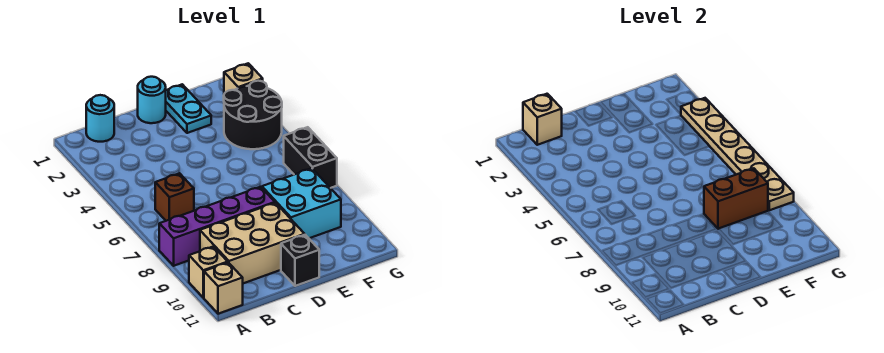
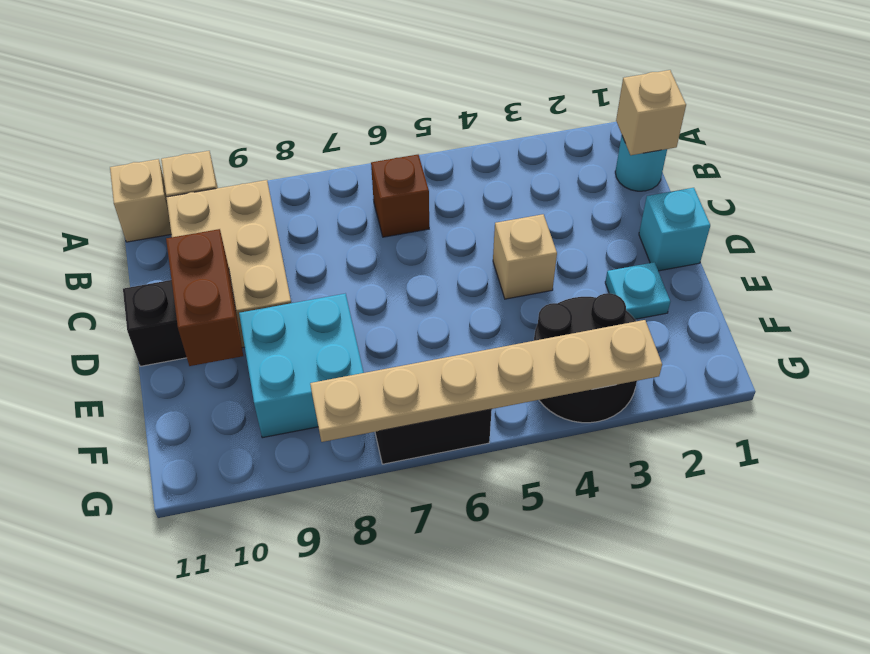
purple 1x4 brick [159,187,275,266] -> none
cyan 1x1 round brick [138,77,166,123] -> cyan 1x1 brick [639,188,710,271]
cyan 1x2 plate [166,84,211,133] -> cyan 1x1 plate [605,262,670,319]
brown 1x2 brick [704,168,768,229] -> brown 1x2 brick moved to [166,229,243,366]
tan 1x1 brick [224,63,263,94] -> tan 1x1 brick moved to [493,214,557,299]

